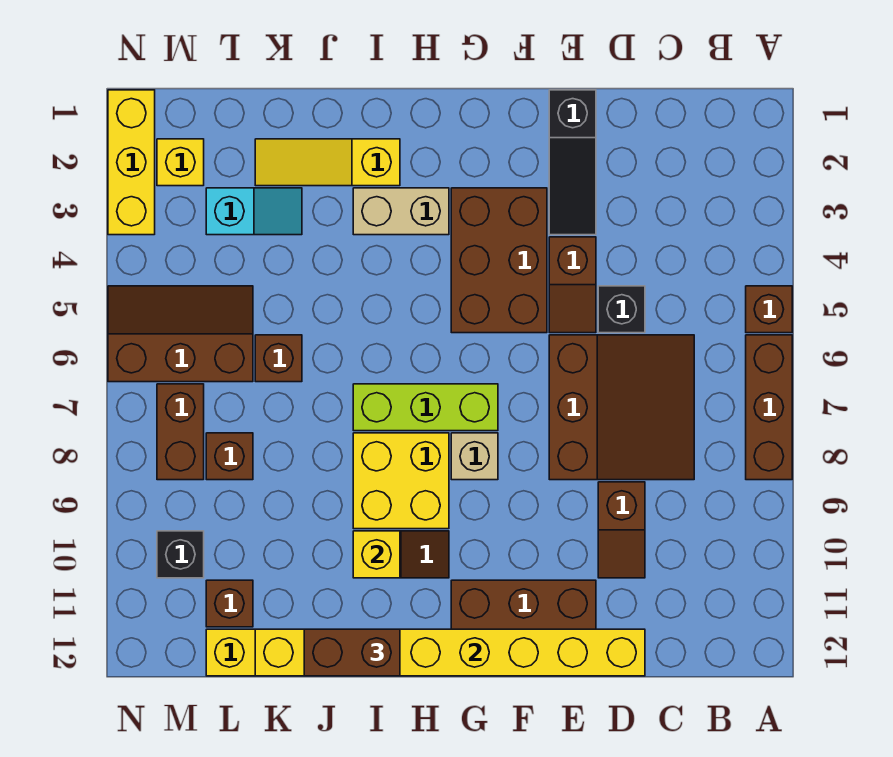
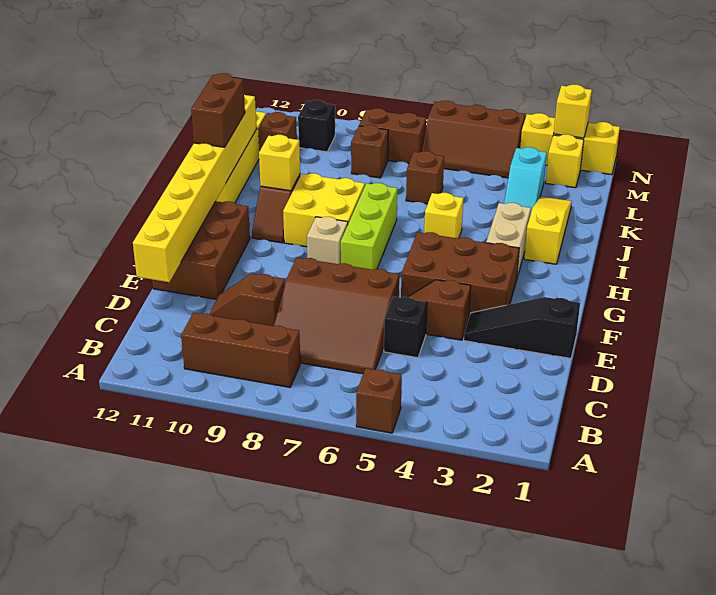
brown 1x3 brick [746,335,792,480] -> brown 1x3 brick moved to [181,313,300,387]
none -> yellow 1x1 brick [424,193,464,239]
brown 2x3 slope [108,286,253,382] -> brown 2x3 slope turned to [422,101,525,178]
none -> yellow 1x1 brick [554,85,592,138]

